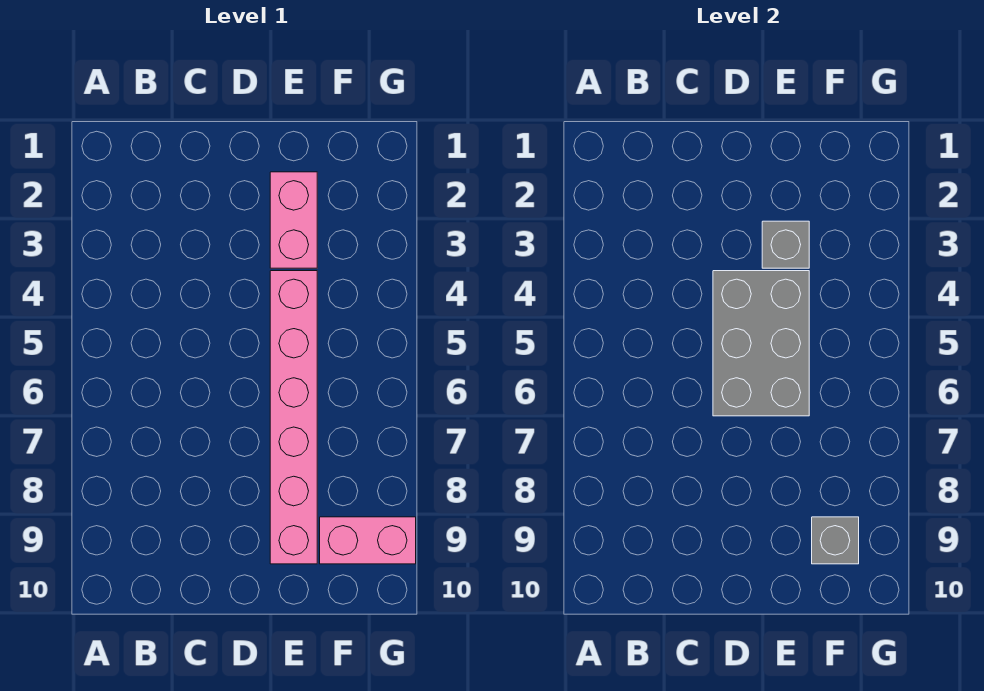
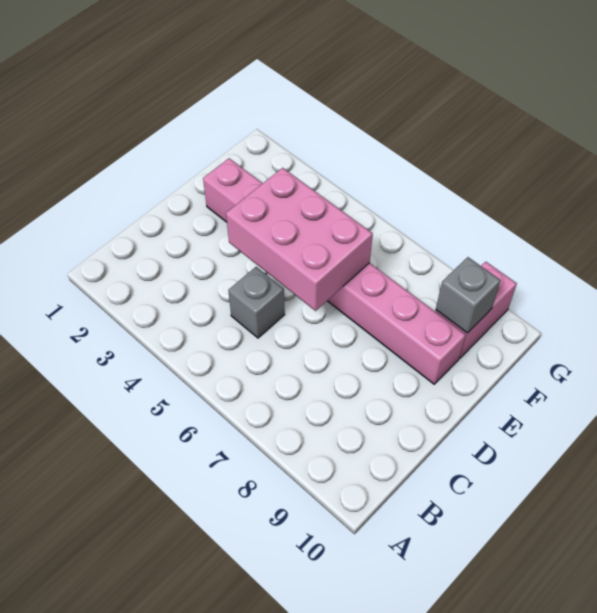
grey 2x3 brick [713,271,809,416] -> pink 2x3 brick [226,168,373,311]
grey 1x1 brick [762,221,809,268] -> grey 1x1 brick moved to [228,267,285,338]

